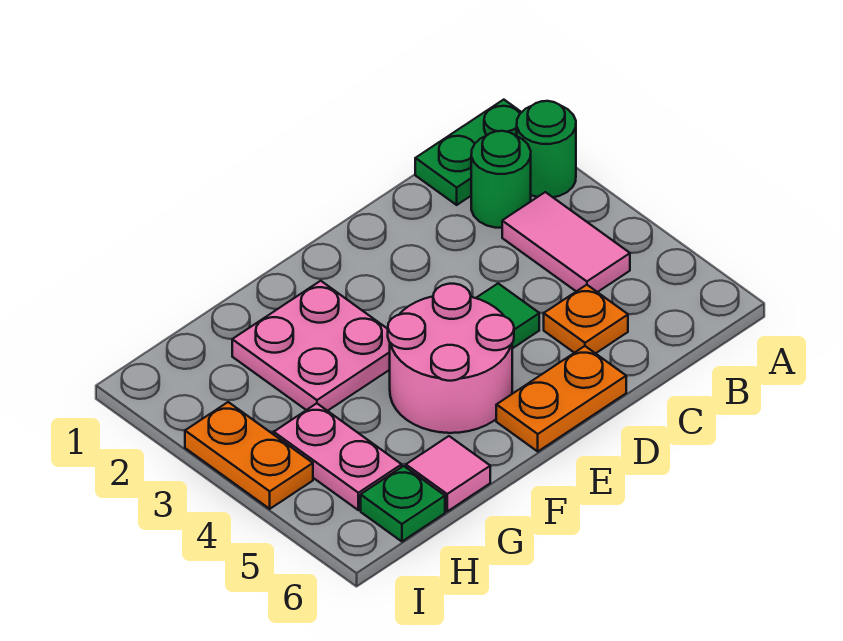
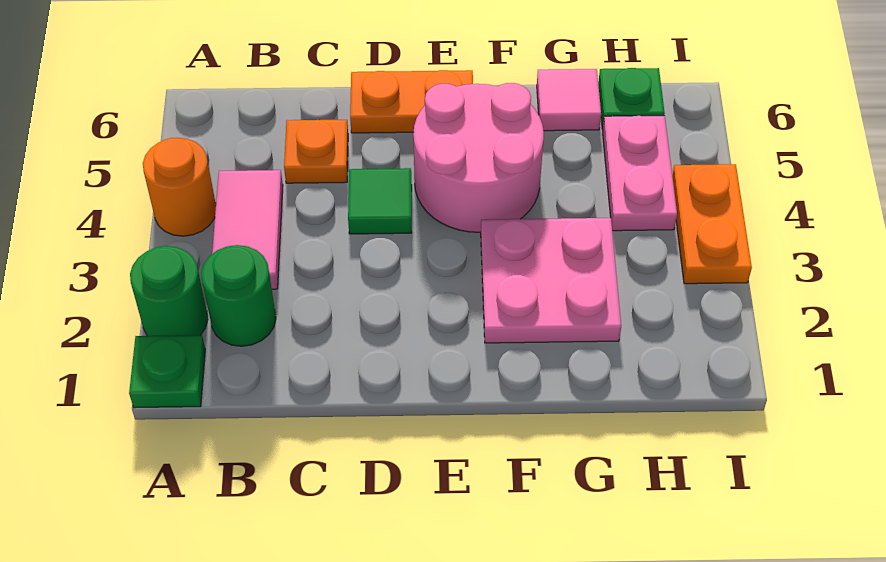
green 1x2 plate [415,100,521,205] -> green 1x1 plate [129,335,205,408]
none -> orange 1x1 round brick [143,138,216,236]

